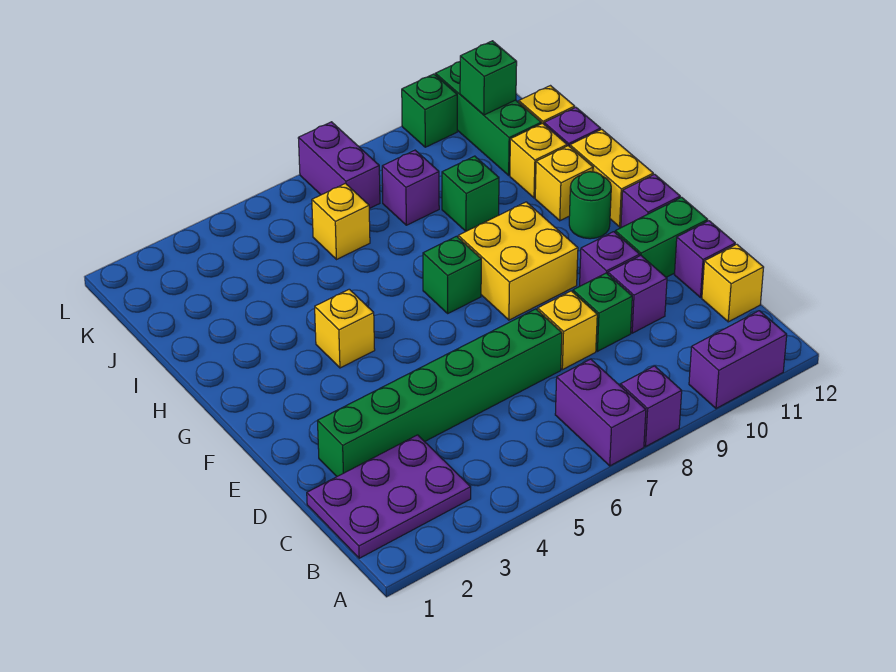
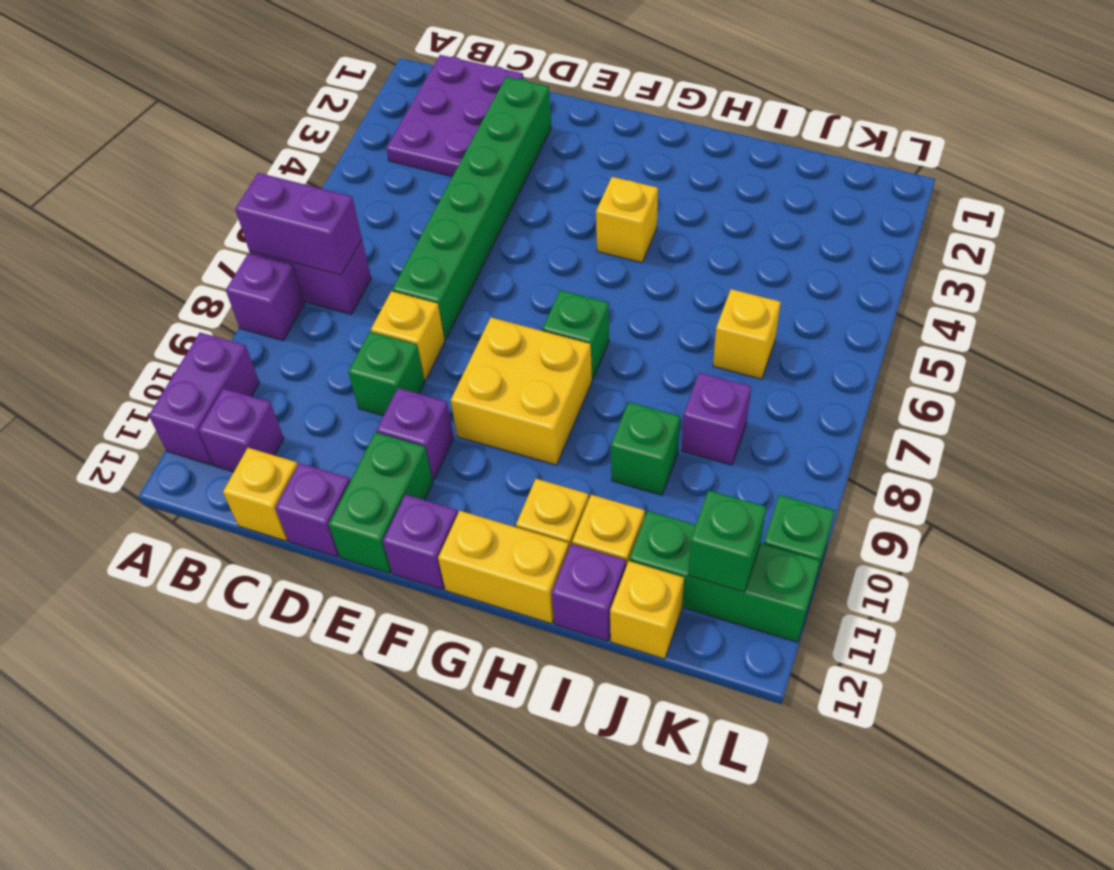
purple 1x1 brick [608,255,667,333] -> purple 1x1 brick moved to [199,388,284,472]
green 1x1 round brick [569,172,611,239] -> none
purple 1x2 brick [298,122,380,209] -> purple 1x2 brick moved to [235,173,362,275]

